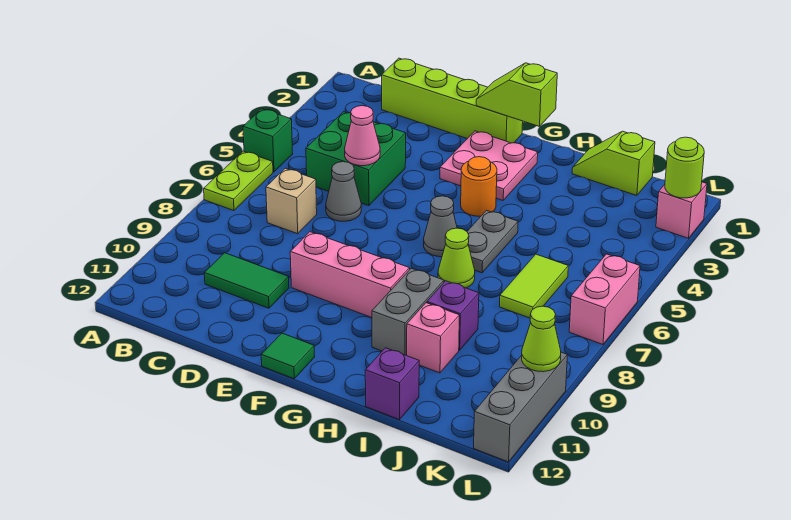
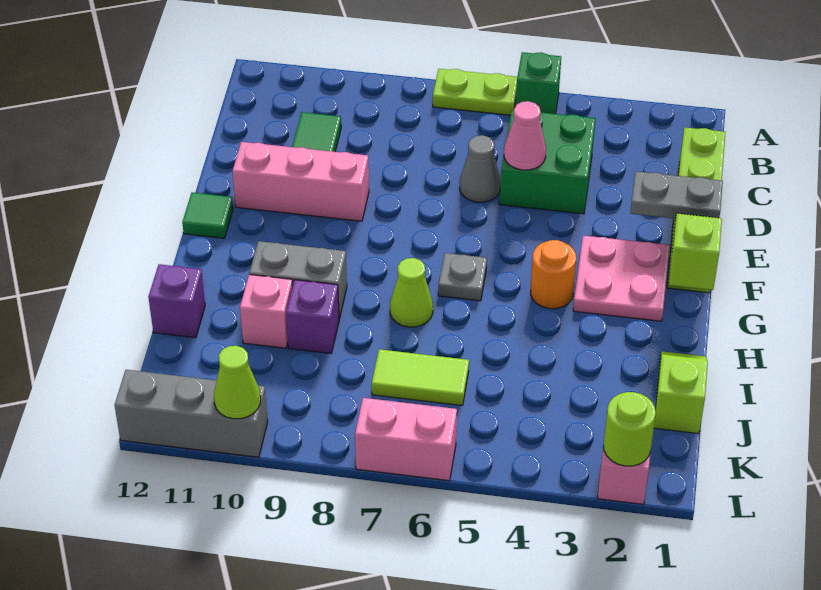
tan 1x1 brick [266,168,317,234] -> none
pink 1x3 brick [290,232,410,318] -> pink 1x3 brick turned to [233,142,369,221]
grey 1x1 cone [424,196,457,257] -> grey 1x1 plate [438,253,487,301]
grey 1x2 plate [467,210,518,273] -> grey 1x2 plate moved to [630,171,723,219]

